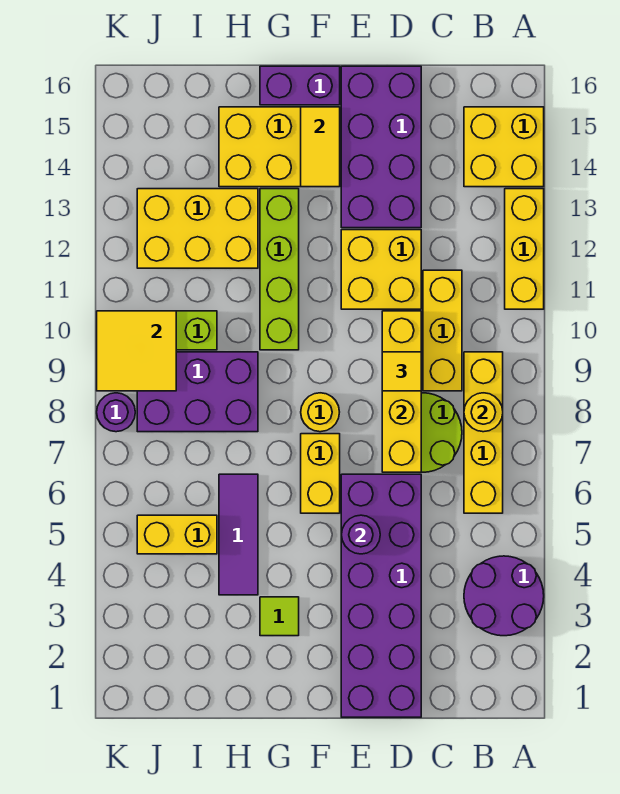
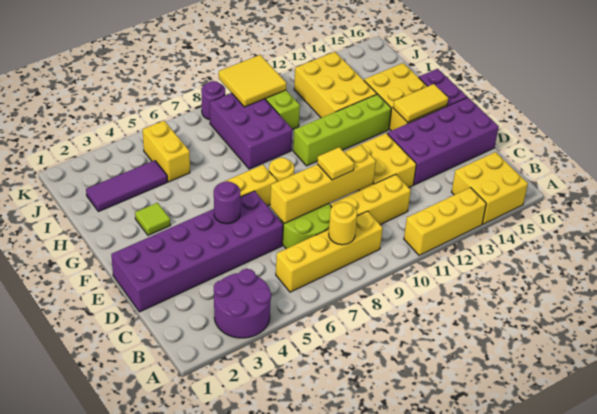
purple 1x3 tile [219,474,258,595] -> purple 1x3 tile moved to [86,160,167,212]

